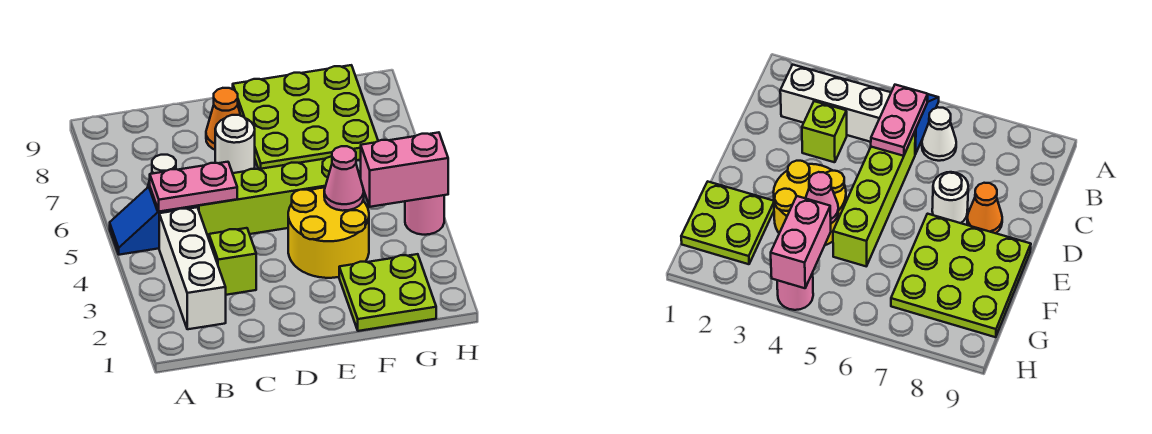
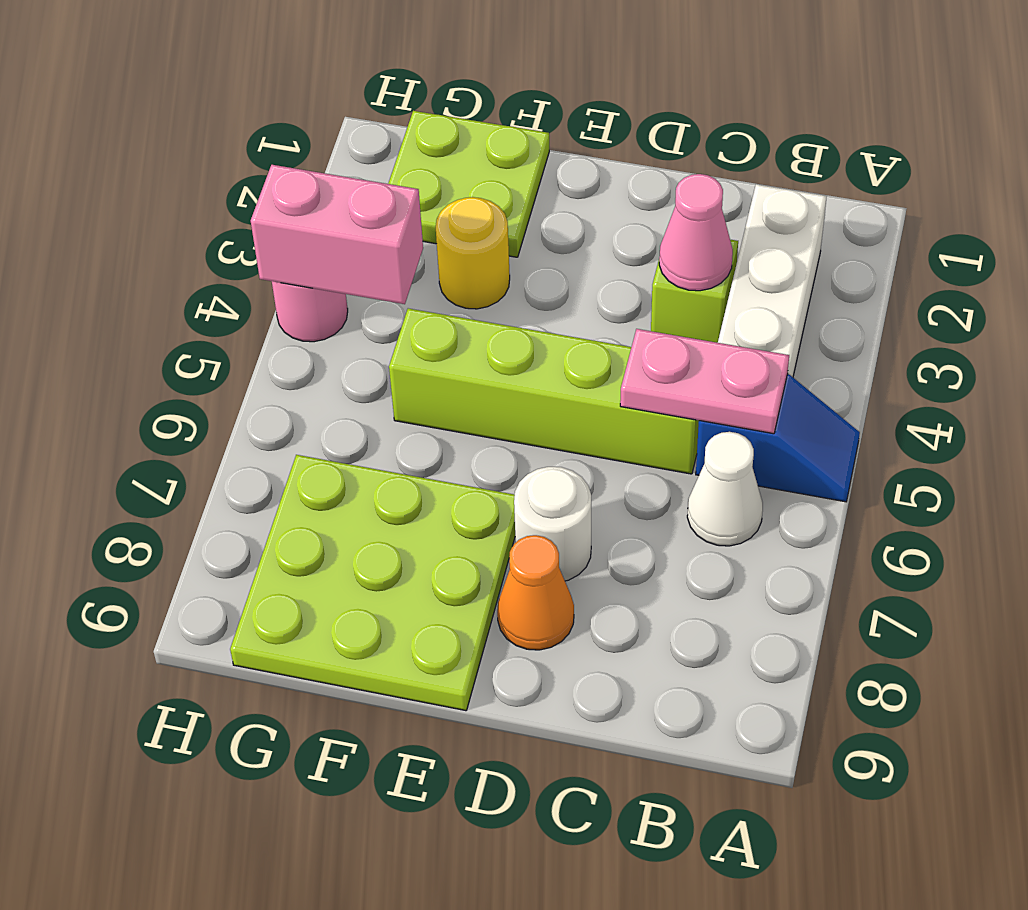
yellow 2x2 round brick [288,188,369,278] -> yellow 1x1 round brick [436,197,510,309]
pink 1x1 cone [324,146,364,211] -> pink 1x1 cone moved to [659,174,733,291]

